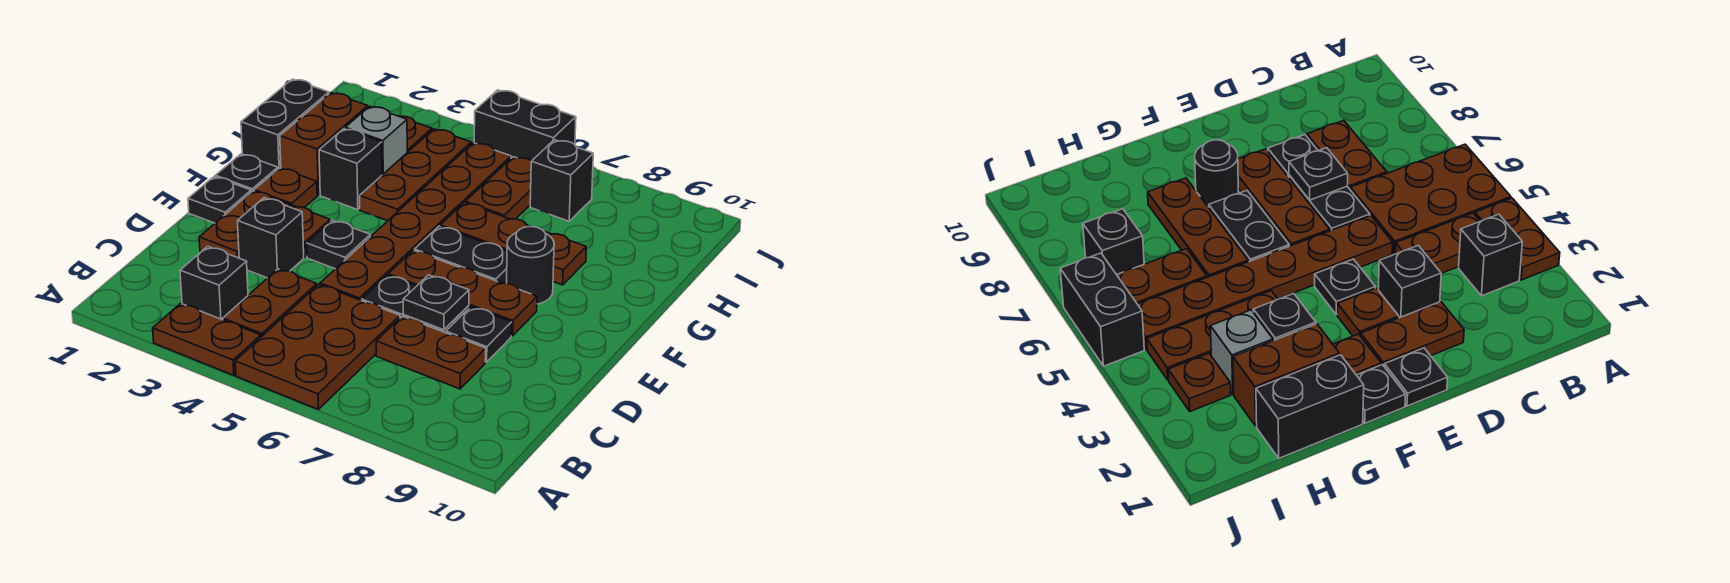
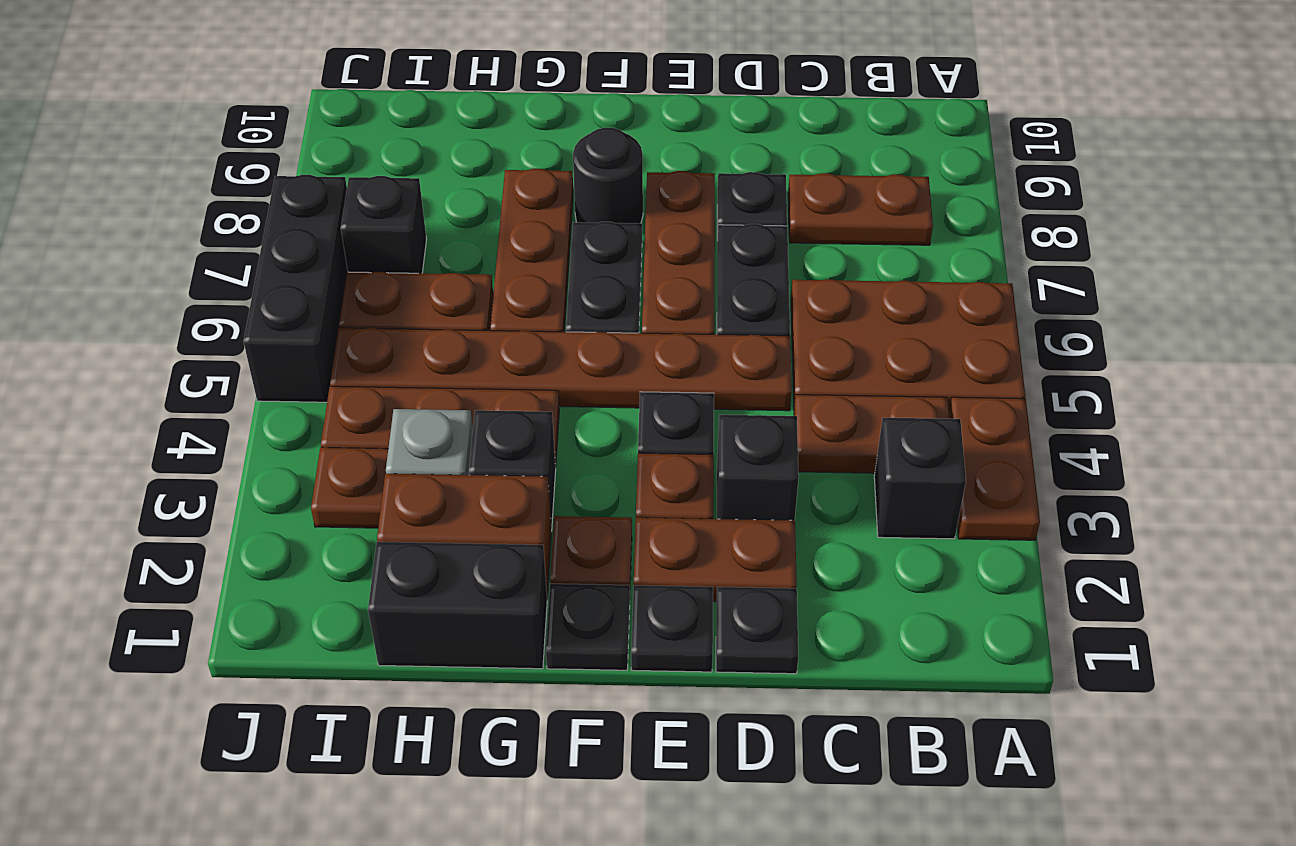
brown 1x2 plate [376,316,486,389] -> brown 1x2 plate turned to [788,173,933,245]
black 1x1 plate [403,275,469,330] -> black 1x1 plate moved to [716,587,798,674]
black 1x2 brick [474,90,576,161] -> black 1x3 brick [243,175,348,402]

